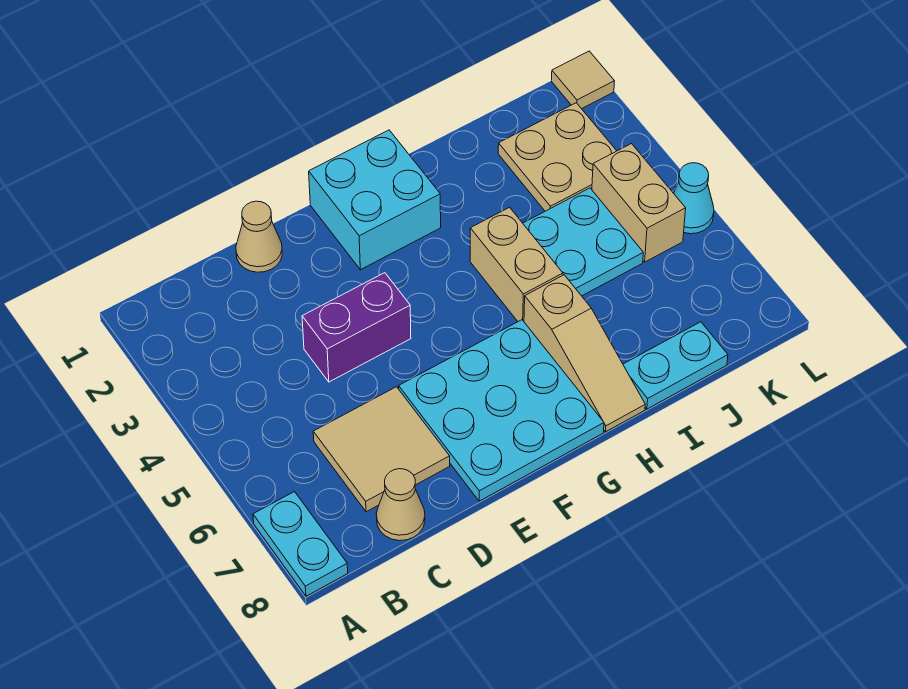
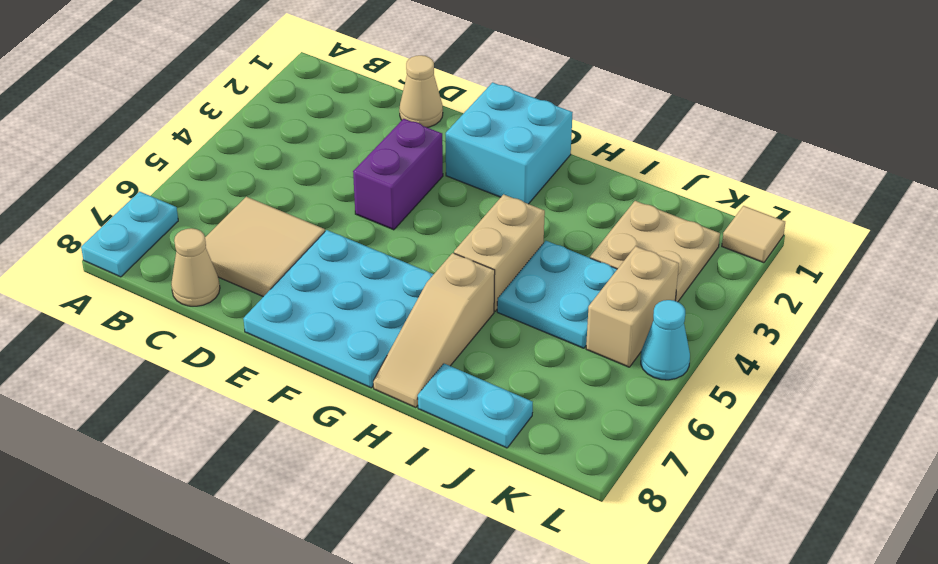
purple 1x2 brick [302,273,411,382] -> purple 1x2 brick turned to [353,119,443,230]

